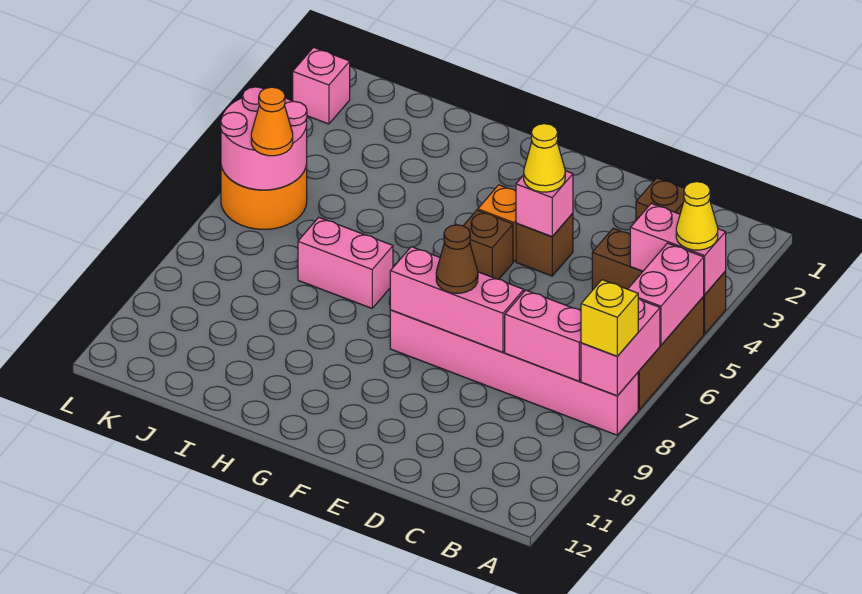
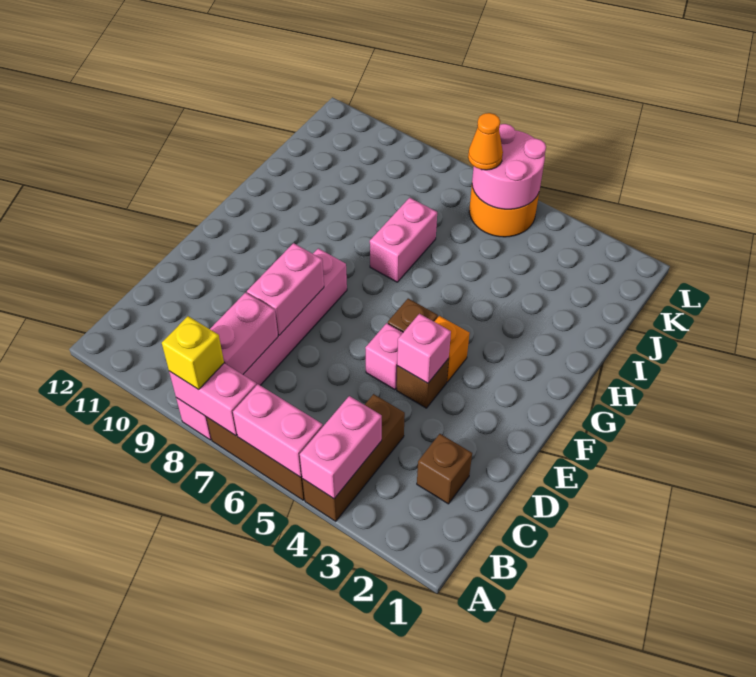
yellow 1x1 cone [676,182,718,250] -> none
pink 1x3 brick [390,247,524,352] -> pink 1x2 brick [247,243,324,335]
yellow 1x1 cone [524,124,565,192] -> none
brown 1x1 cone [436,225,478,293] -> none
pink 1x1 brick [293,47,350,124] -> pink 1x1 brick moved to [365,323,403,390]

